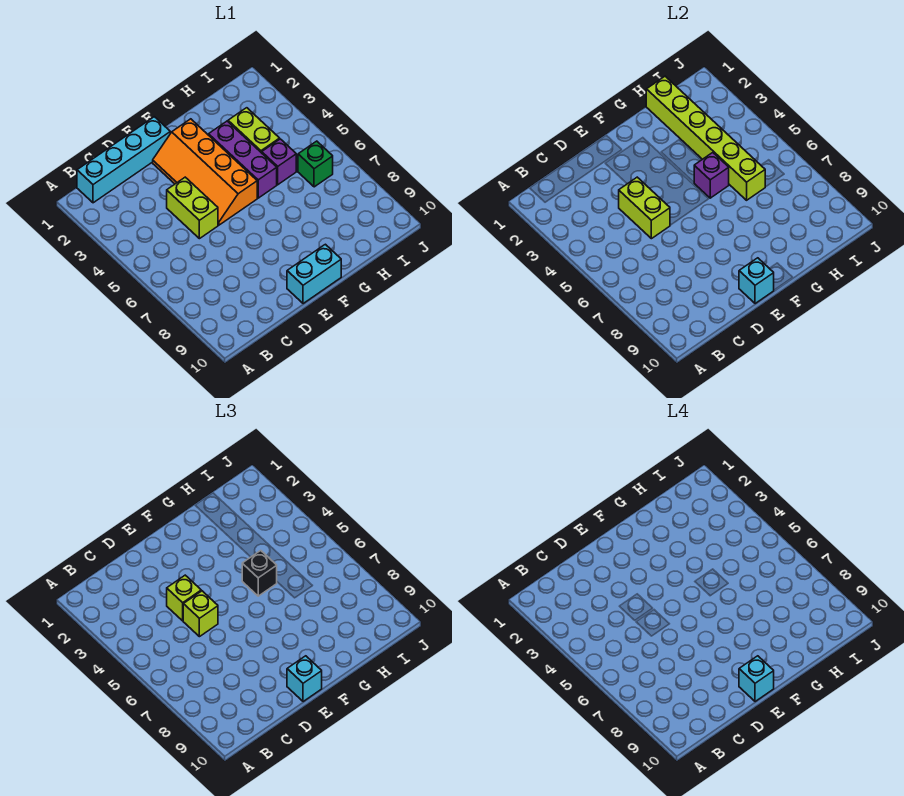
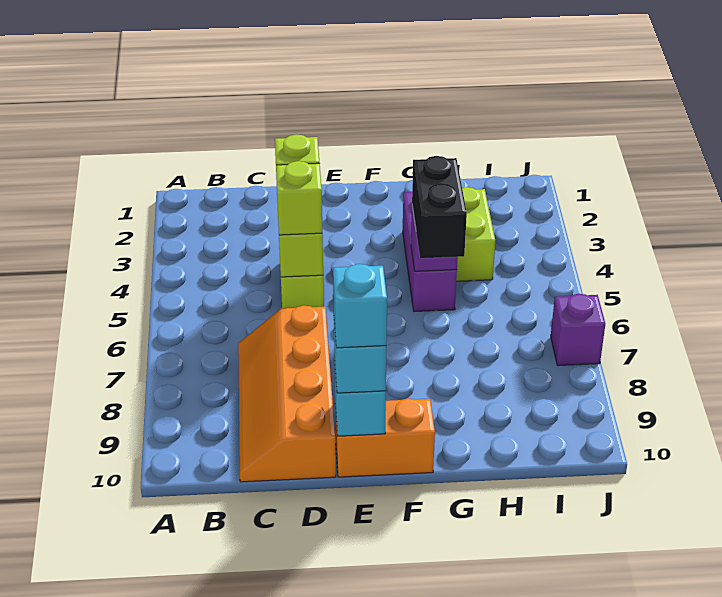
cyan 1x4 brick [77,117,170,203] -> none
orange 2x4 slope [153,119,257,225] -> orange 2x4 slope moved to [238,305,336,482]
cyan 1x2 brick [287,244,341,304] -> orange 1x2 brick [335,398,435,477]
black 1x1 brick [242,551,277,596] -> black 1x2 brick [412,156,467,258]
lime 1x6 brick [646,76,765,200] -> none
purple 1x1 brick [262,139,296,185] -> purple 1x1 brick moved to [551,294,605,366]
green 1x1 brick [298,141,333,187] -> none

